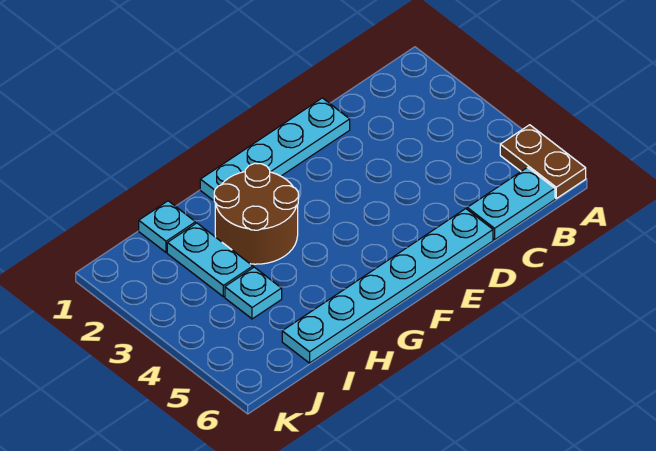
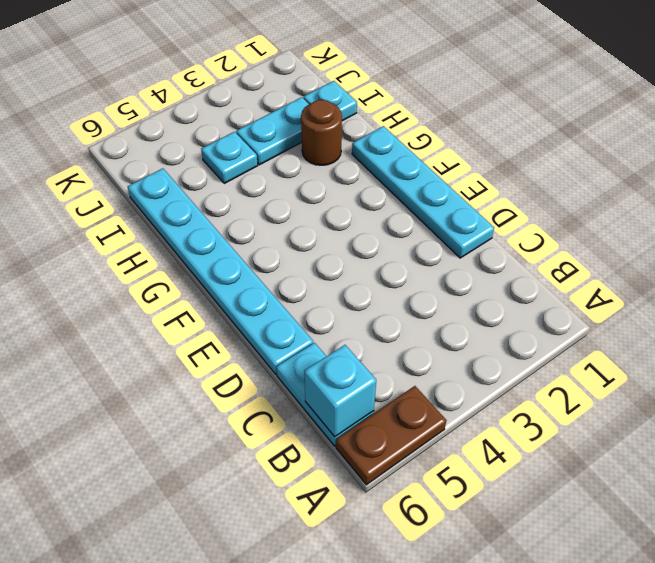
none -> cyan 1x1 brick [304,345,376,437]
brown 2x2 round brick [214,163,299,264] -> brown 1x1 round brick [301,100,342,165]

